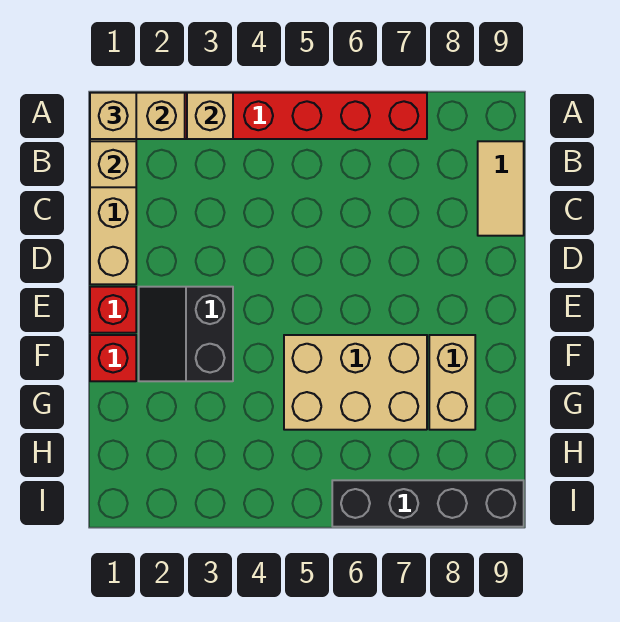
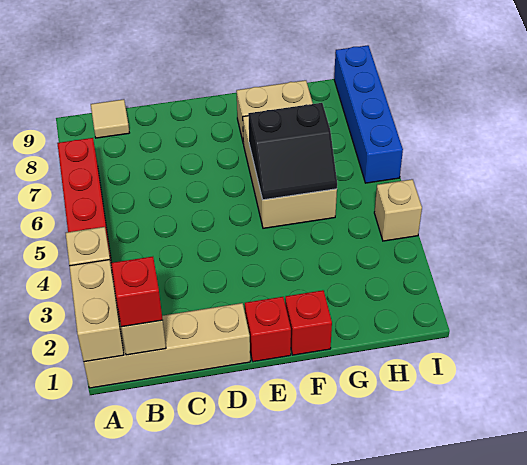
tan 1x1 brick [90,93,136,139] -> tan 1x1 brick moved to [374,179,422,241]
none -> red 1x1 brick [111,257,162,327]
tan 1x2 tile [478,141,524,236] -> tan 1x1 tile [91,99,129,138]
black 2x2 slope [139,287,233,381] -> black 2x2 slope moved to [248,103,337,200]
black 1x4 brick [332,480,524,527] -> blue 1x4 brick [334,45,403,183]

